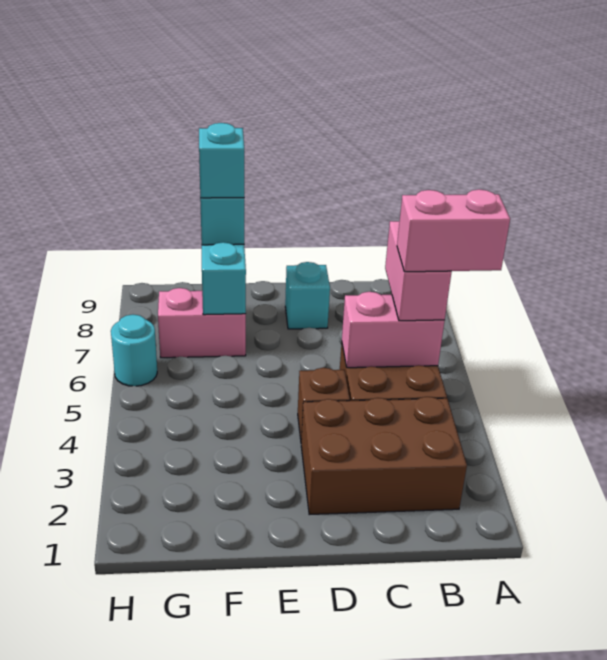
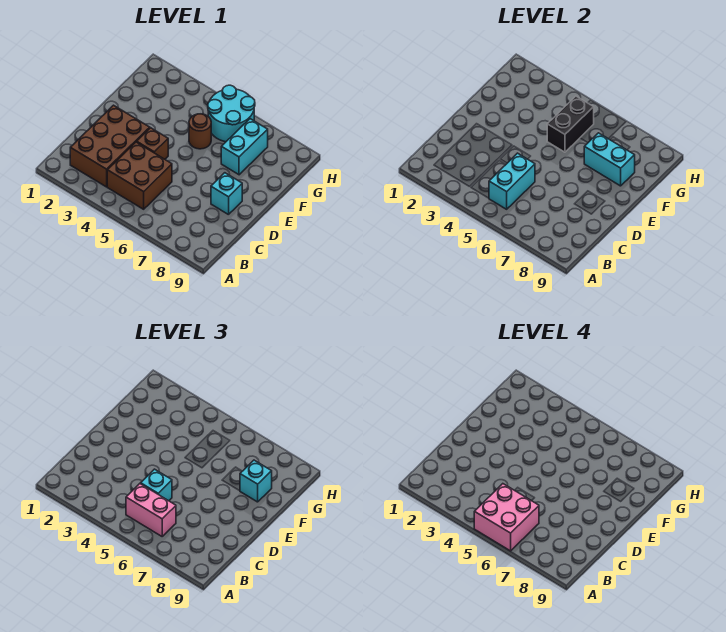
pink 1x2 brick [397,189,510,272] -> pink 2x2 brick [474,484,539,551]
pink 1x2 brick [342,292,445,368] -> cyan 1x2 brick [489,153,535,209]
none -> brown 1x1 round brick [189,114,211,149]
none -> black 1x2 brick [547,96,594,152]
pink 1x2 brick [158,288,246,358] -> cyan 1x2 brick [221,119,268,175]
cyan 1x1 brick [199,123,244,198] -> cyan 1x1 brick moved to [141,469,172,501]
cyan 1x1 round brick [111,315,157,386] -> cyan 2x2 round brick [208,85,255,142]

